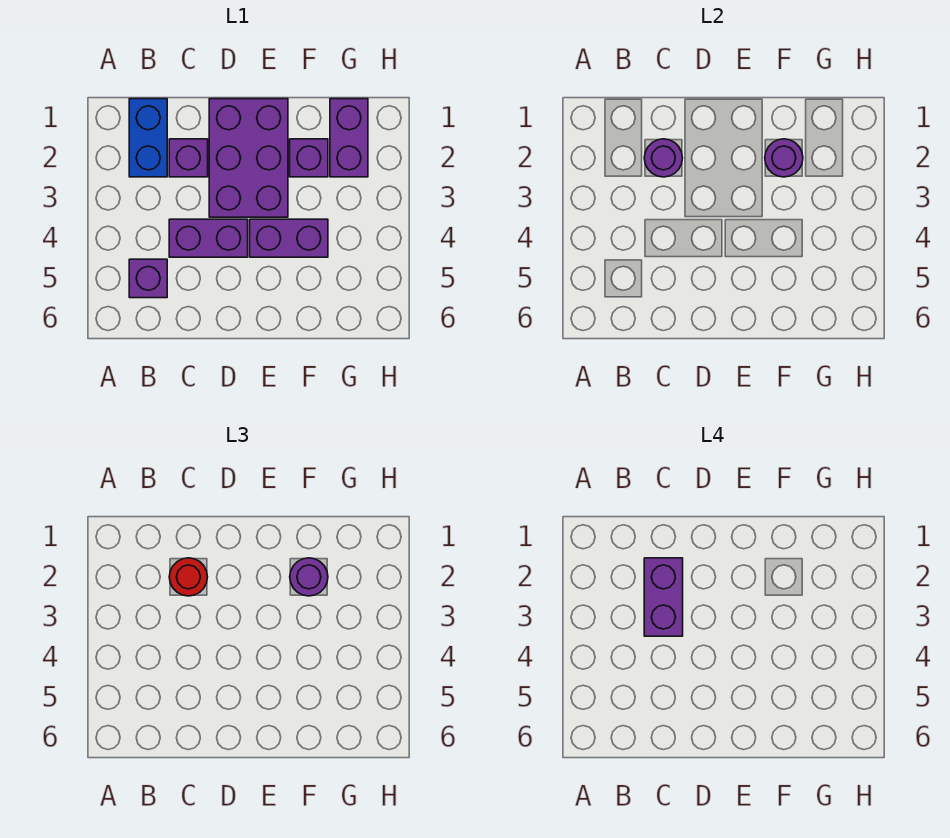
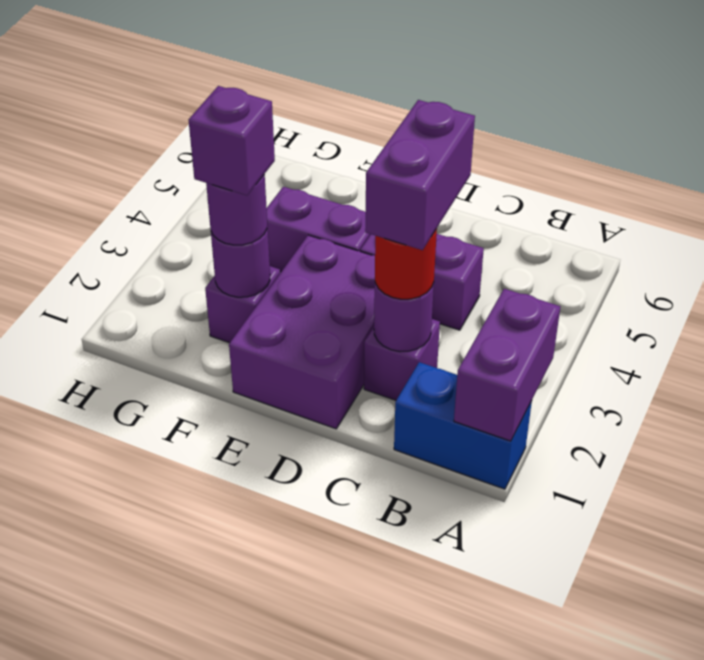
blue 1x2 brick [129,99,167,177] -> blue 1x2 brick turned to [394,362,532,489]
purple 1x1 brick [129,259,167,298] -> purple 1x1 brick moved to [189,86,275,195]
purple 1x2 brick [330,99,368,177] -> purple 1x2 brick moved to [454,289,560,441]

